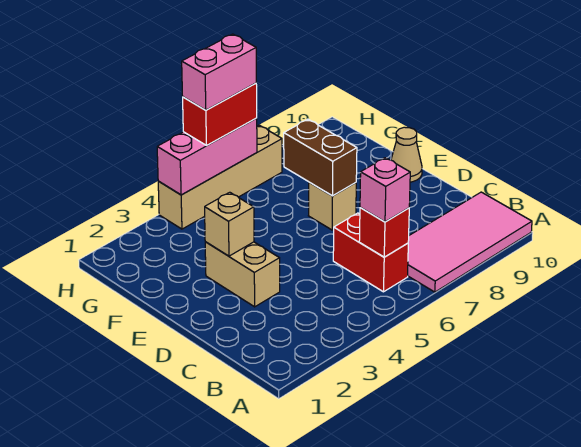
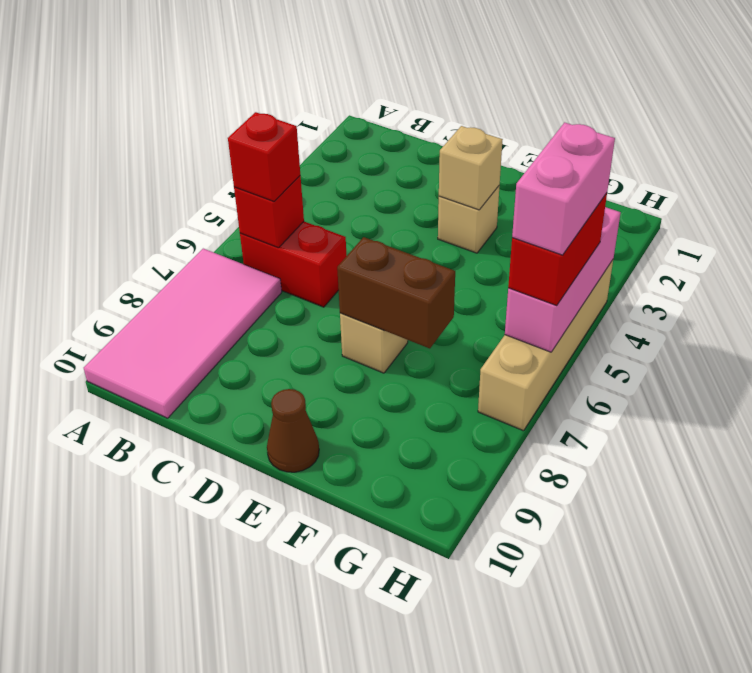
pink 1x1 brick [360,158,410,222] -> red 1x1 brick [228,112,300,201]
tan 1x2 brick [205,242,280,307] -> tan 1x1 brick [438,185,500,253]
tan 1x1 cone [391,127,422,182] -> brown 1x1 cone [267,389,319,472]

